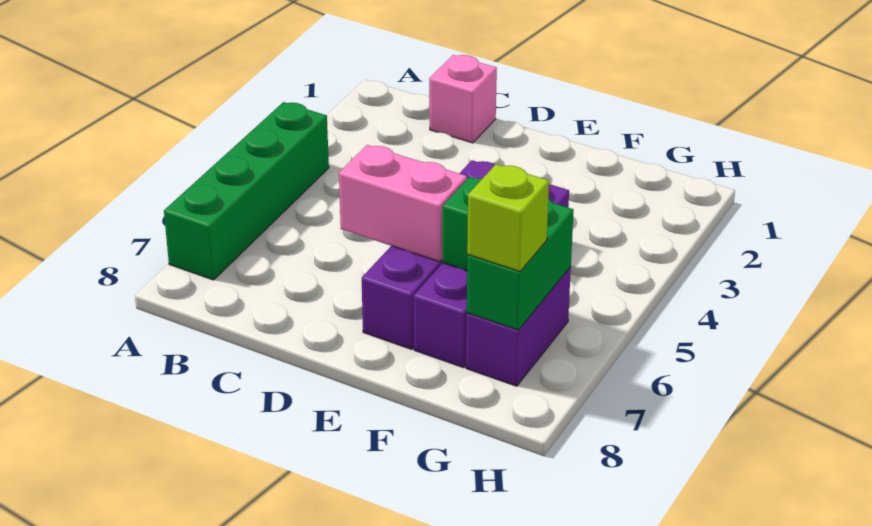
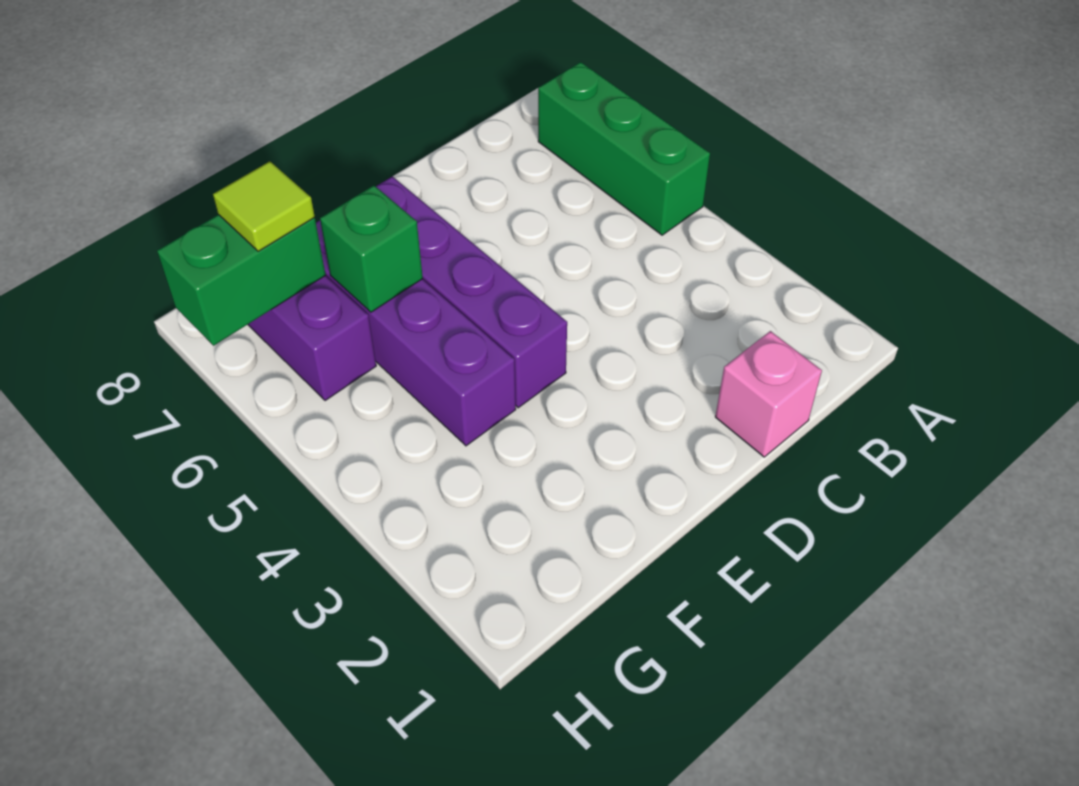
green 1x4 brick [164,102,329,280] -> green 1x3 brick [538,62,710,235]
pink 1x2 brick [339,145,467,262] -> none
green 1x2 brick [467,199,574,330] -> green 1x2 brick turned to [157,215,326,346]
lime 1x1 brick [467,164,549,272] -> lime 1x1 tile [213,161,315,251]

